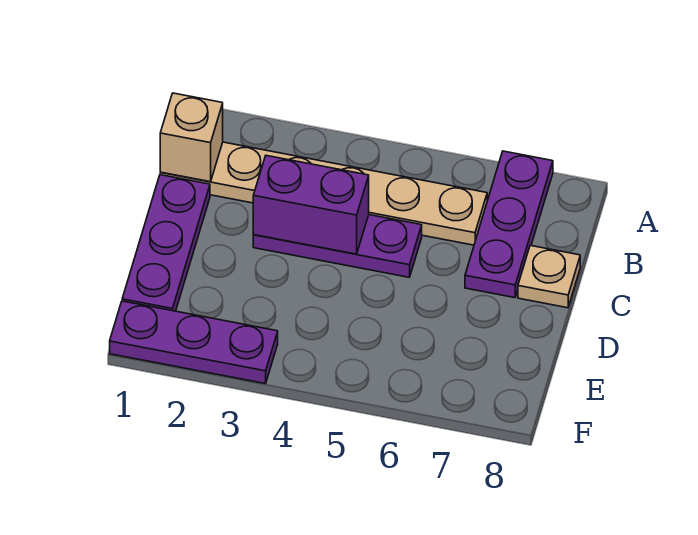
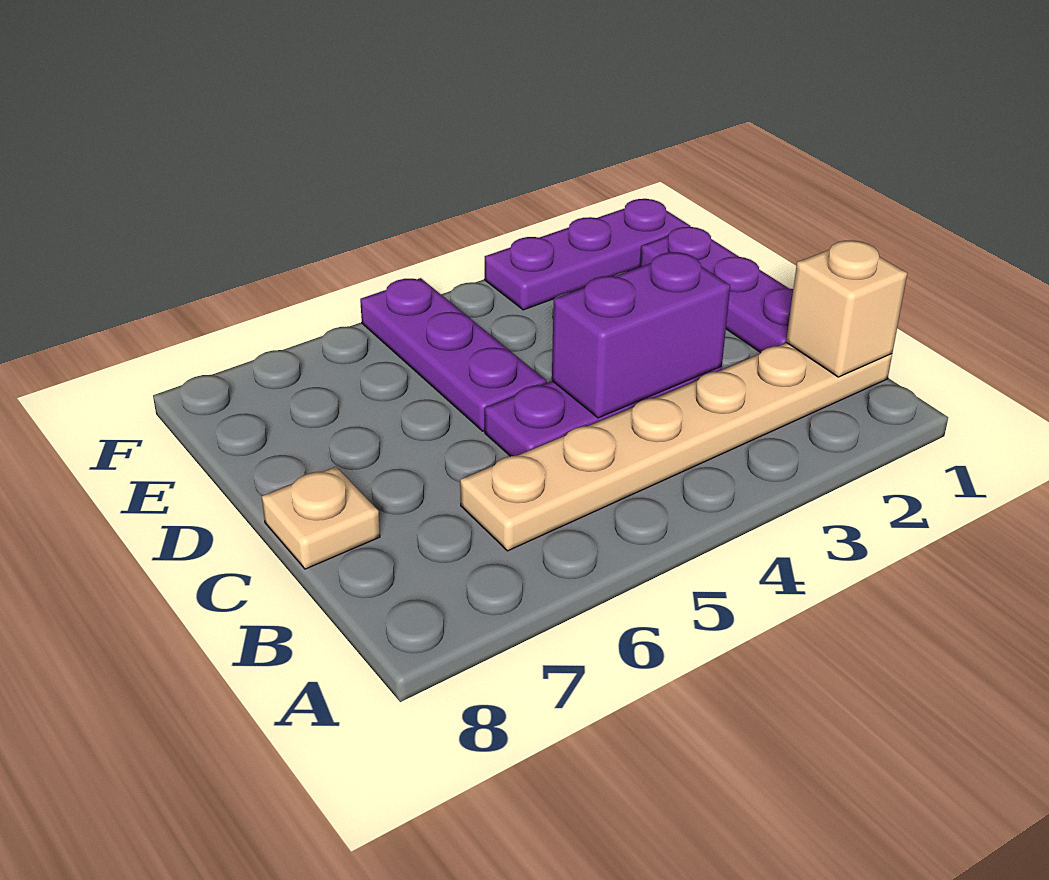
purple 1x3 plate [465,151,553,298] -> purple 1x3 plate moved to [360,278,546,431]

